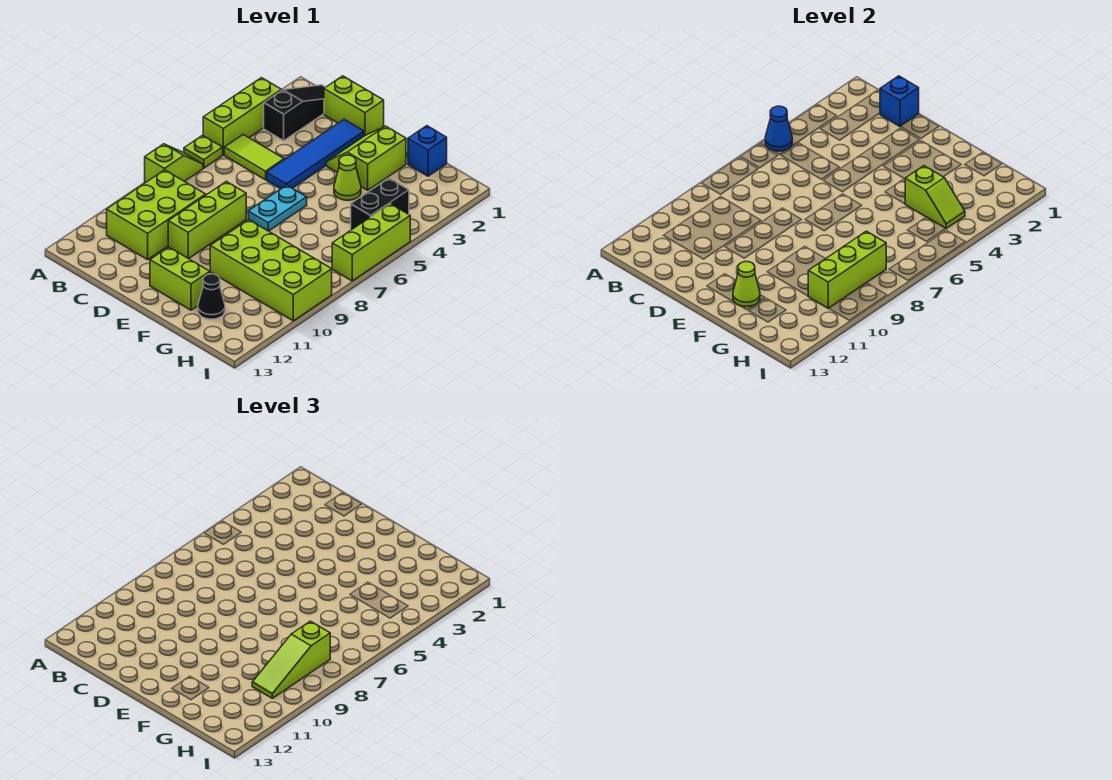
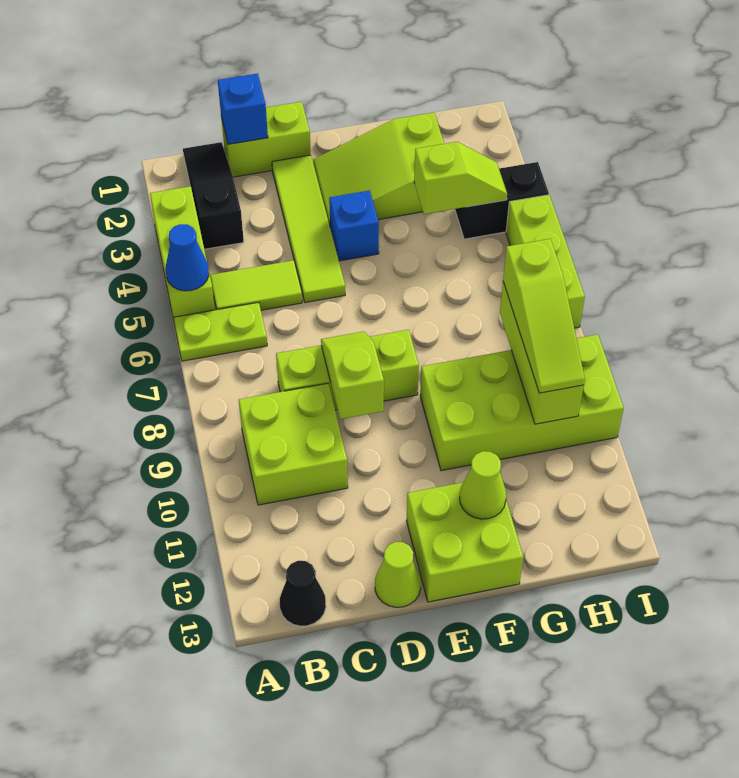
lime 1x1 plate [184,135,223,168] -> lime 1x2 plate [173,302,267,361]
lime 1x2 slope [145,144,203,183] -> lime 1x2 slope moved to [321,332,384,419]
lime 2x3 brick [107,170,206,259] -> lime 2x2 brick [239,383,348,505]
blue 1x4 tile [267,120,364,189] -> lime 1x4 tile [272,155,345,303]
lime 1x3 brick [168,181,246,259] -> lime 1x3 brick turned to [276,330,419,410]
lime 2x2 slope [327,126,406,190] -> lime 2x3 slope [313,112,444,225]
cyan 1x2 plate [248,185,307,231] -> none
lime 1x2 brick [150,247,210,310] -> lime 2x2 brick [406,482,523,602]
lime 1x1 cone [334,155,361,200] -> lime 1x1 cone moved to [375,542,421,607]
blue 1x1 brick [408,126,447,176] -> blue 1x1 brick moved to [329,190,379,261]
black 1x1 cone [198,274,225,319] -> black 1x1 cone moved to [280,561,326,626]
black 1x2 brick [351,178,409,230] -> black 1x2 brick turned to [455,162,549,239]

